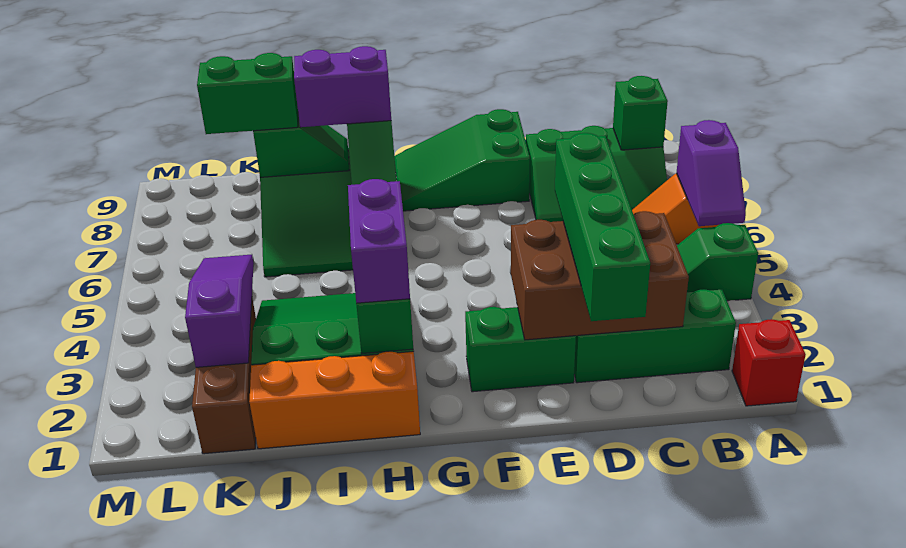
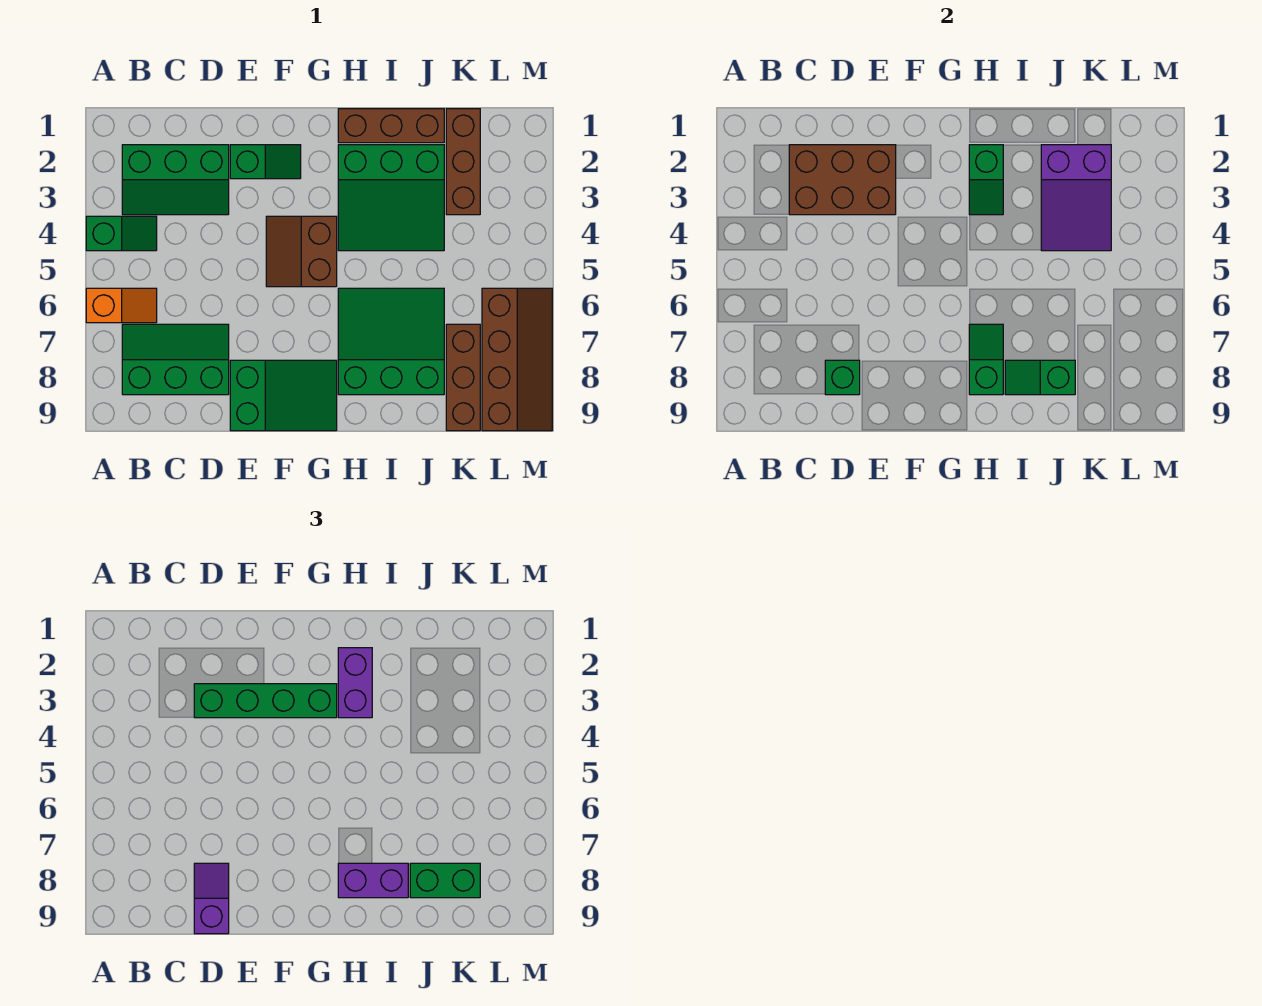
red 1x1 brick [732,319,806,406] -> none
purple 1x2 slope [676,120,746,226] -> purple 1x2 slope moved to [194,863,229,934]
green 1x1 brick [613,76,668,150] -> green 1x1 brick moved to [825,360,860,395]
green 1x4 brick [555,133,650,321] -> green 1x4 brick turned to [194,684,337,718]
green 1x2 brick [465,307,576,392] -> green 1x2 slope [230,145,301,179]
none -> brown 2x2 slope [266,216,337,287]
orange 1x3 brick [249,351,420,449] -> brown 1x3 brick [338,109,444,143]
purple 1x3 slope [185,255,254,367] -> purple 2x3 slope [1041,145,1111,251]
none -> brown 1x3 brick [446,324,480,431]
none -> brown 2x4 slope [482,288,552,431]

